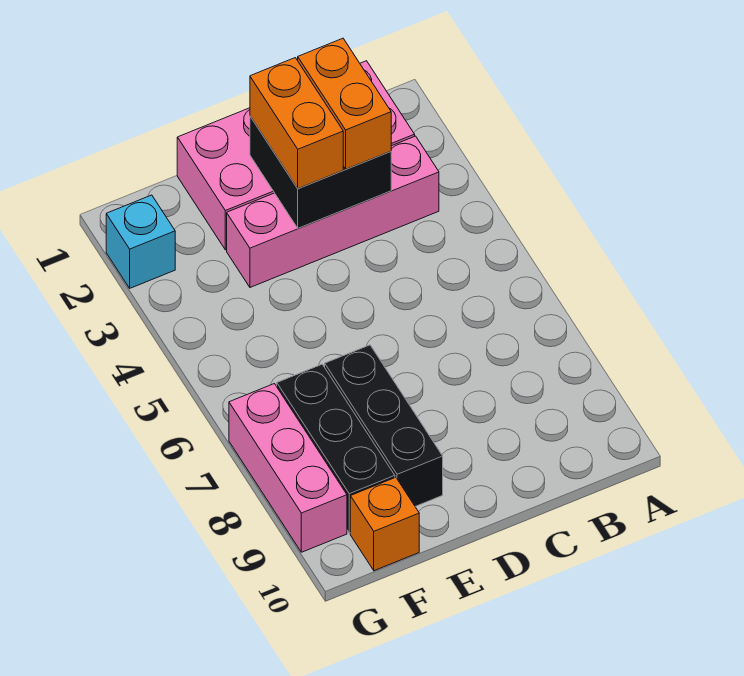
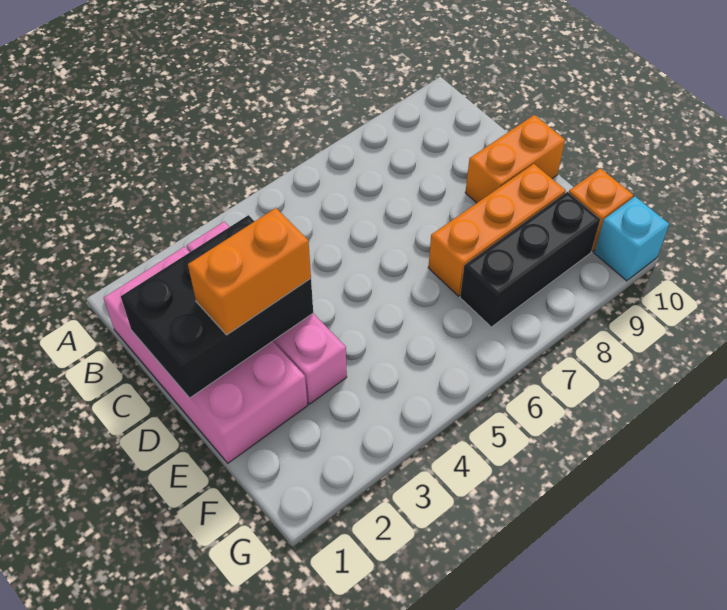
black 2x2 brick [250,116,391,228] -> black 2x3 brick [121,215,313,398]
orange 1x2 brick [298,38,391,169] -> orange 1x2 brick moved to [465,115,565,203]
black 1x3 brick [325,345,443,506] -> orange 1x3 brick [428,164,566,296]
cyan 1x1 brick [106,195,175,288] -> cyan 1x1 brick moved to [594,197,669,281]
pink 1x3 brick [229,384,347,552] -> none

